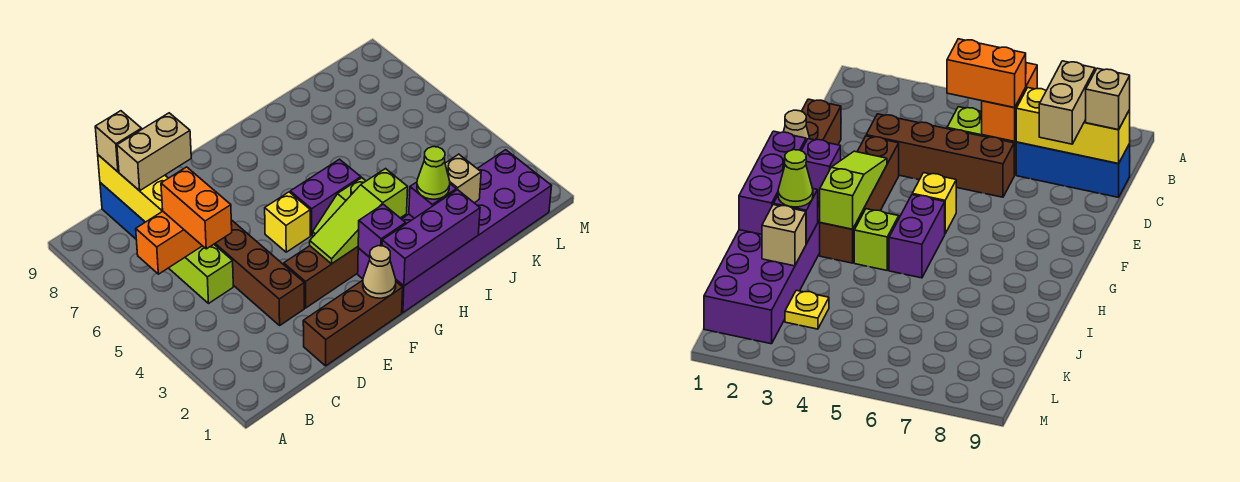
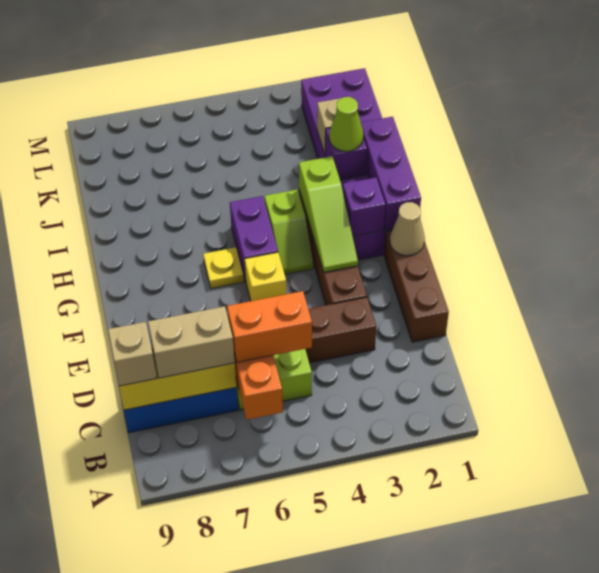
tan 1x2 brick [117,113,191,191] -> tan 1x2 brick turned to [148,306,235,378]
yellow 1x1 plate [785,290,829,329] -> yellow 1x1 plate moved to [203,247,244,289]

